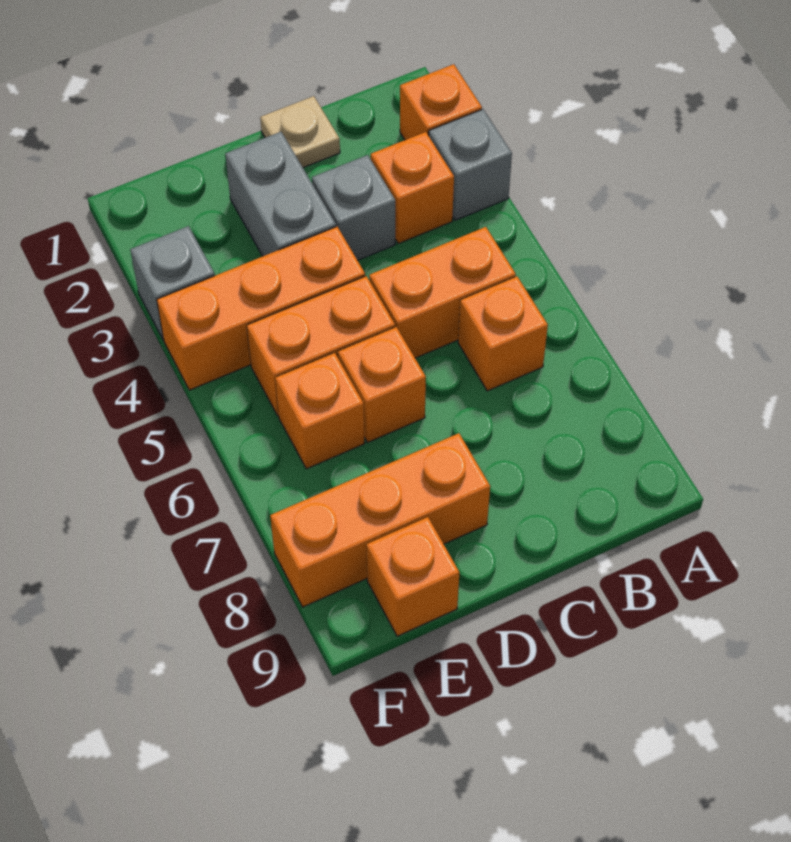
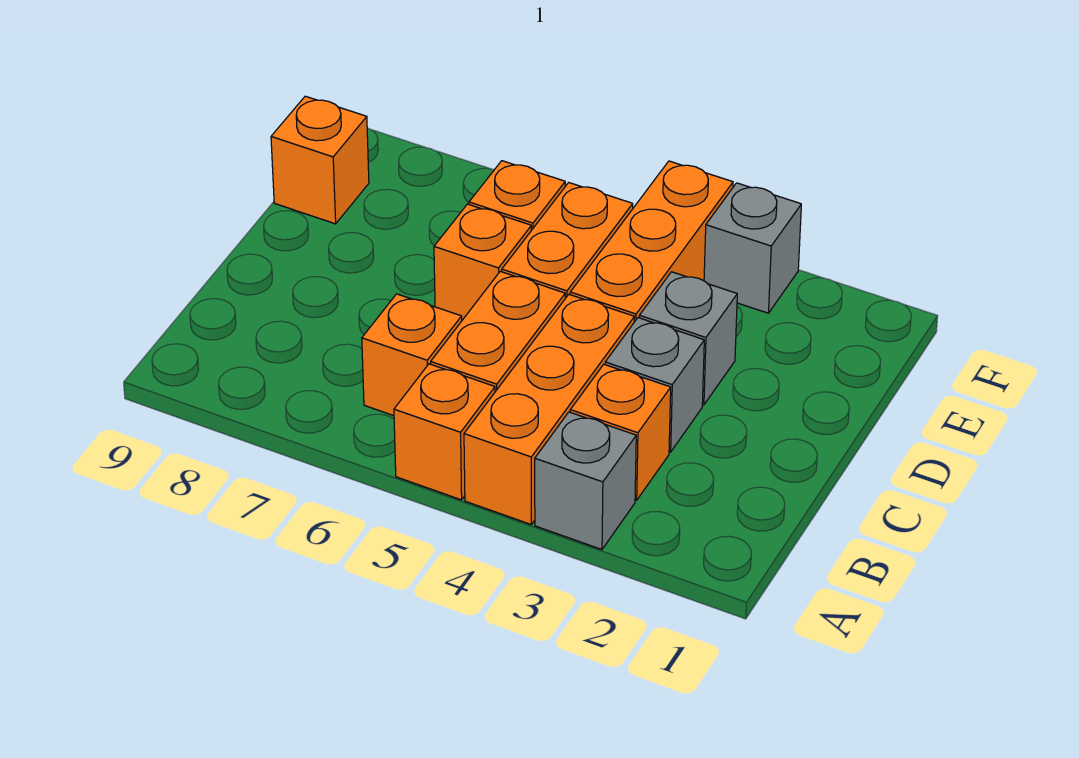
orange 1x1 brick [400,64,482,140] -> orange 1x1 brick moved to [394,364,495,500]
tan 1x1 plate [260,96,340,168] -> none
grey 1x2 brick [225,132,336,256] -> grey 1x1 brick [639,272,737,405]
orange 1x3 brick [270,433,490,607] -> orange 1x3 brick moved to [464,295,634,524]

